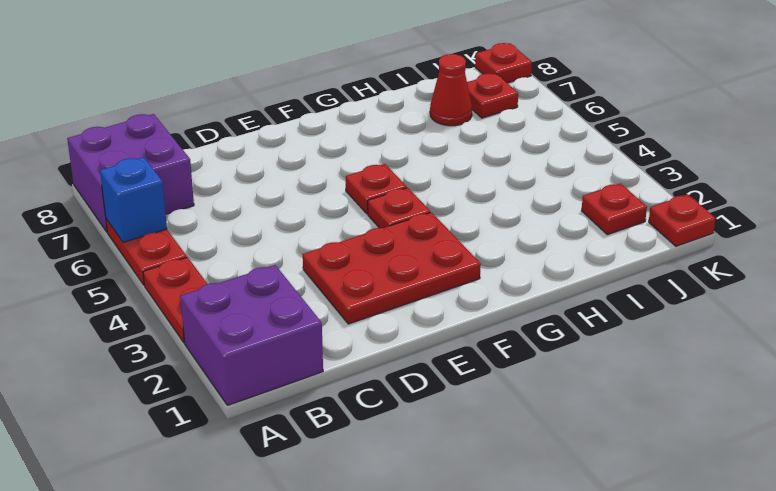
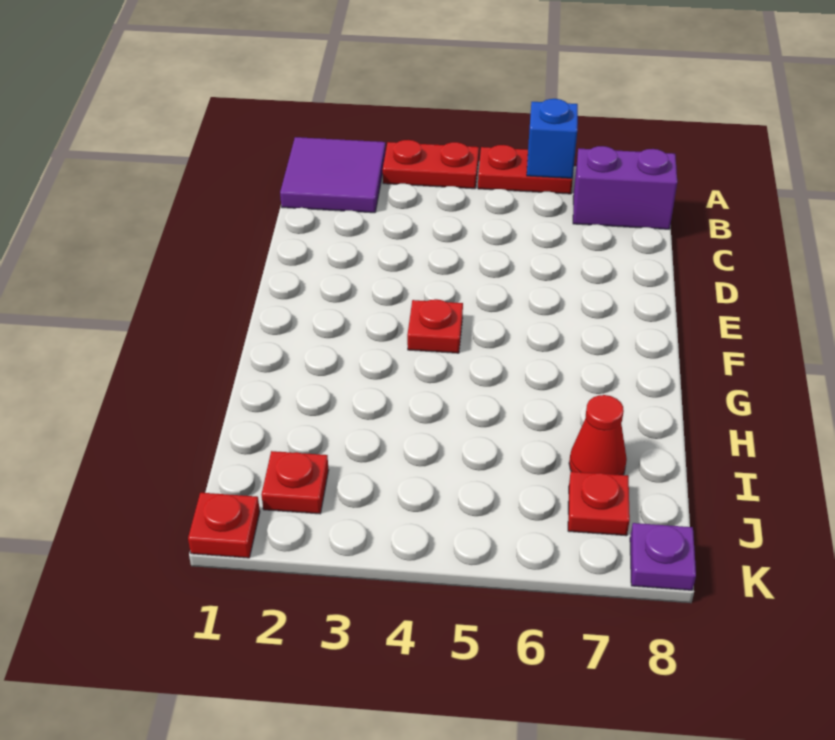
purple 2x2 brick [180,265,323,405] -> purple 2x2 tile [280,137,386,213]
purple 2x2 brick [67,114,194,232] -> purple 1x2 brick [573,146,677,229]
red 2x3 plate [303,212,481,324] -> none
red 1x1 plate [346,164,407,214] -> none
red 1x1 plate [475,43,532,83] -> purple 1x1 plate [630,523,696,590]

